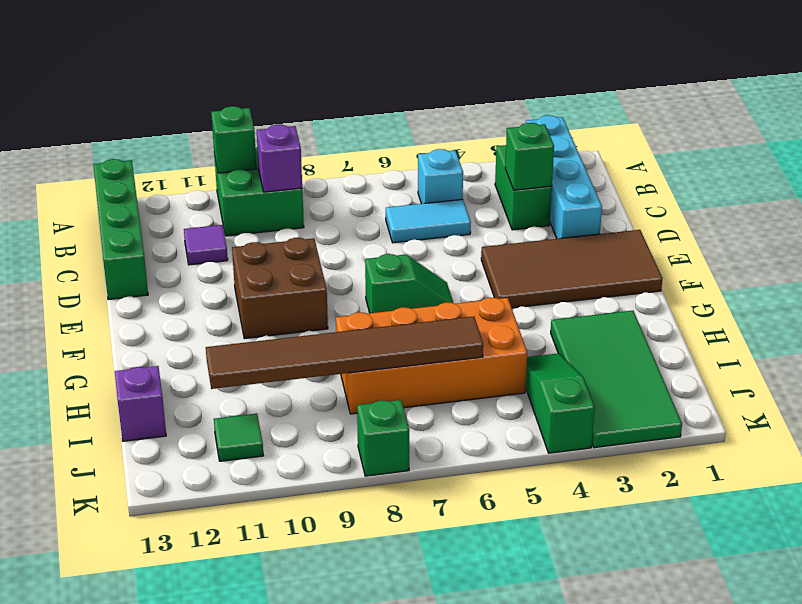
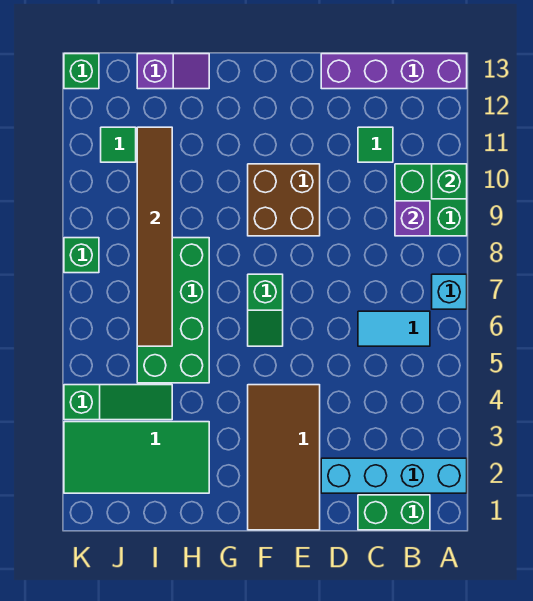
green 1x4 brick [93,159,148,300] -> purple 1x4 brick [321,54,467,89]
green 1x2 brick [495,145,552,230] -> green 1x2 brick moved to [358,495,430,530]
cyan 1x1 brick [418,149,463,204] -> cyan 1x1 brick moved to [432,274,467,309]
green 1x1 brick [505,123,554,190] -> green 1x1 brick moved to [64,54,99,89]
cyan 1x2 tile [386,199,471,243] -> cyan 1x2 tile turned to [358,311,430,346]
purple 1x1 tile [184,225,228,265] -> green 1x1 tile [358,127,393,162]
orange 2x4 brick [336,298,527,414] -> green 2x4 brick [137,238,209,383]

